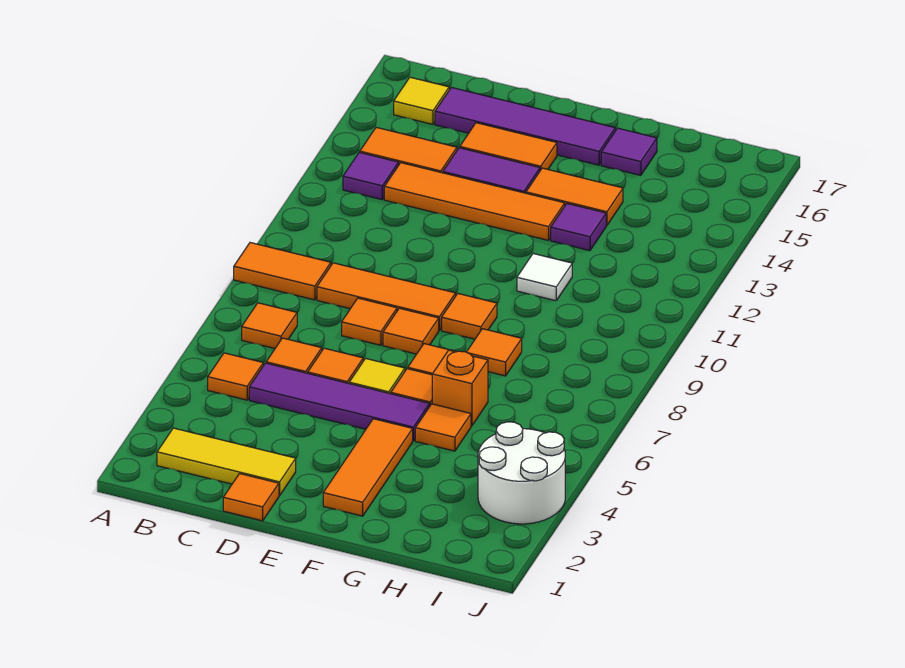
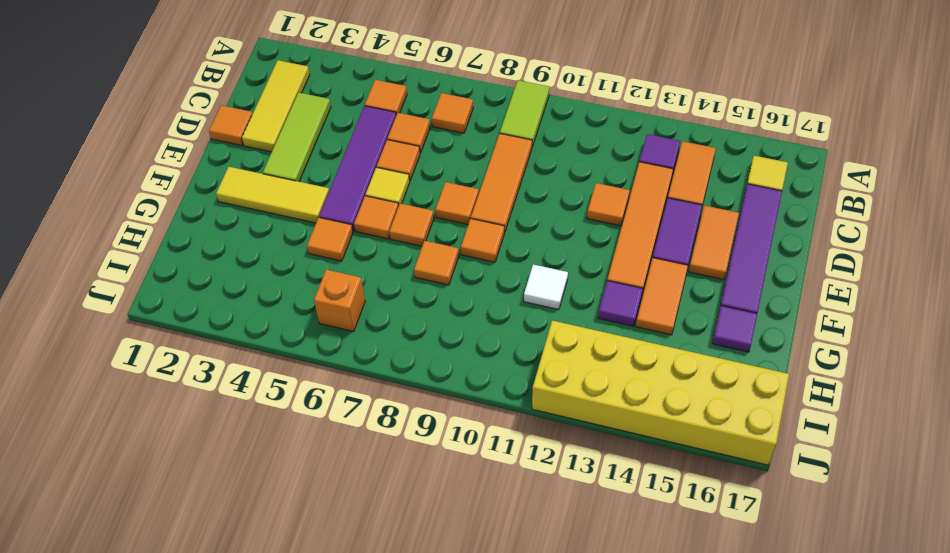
orange 1x2 tile [234,243,331,300] -> lime 1x2 tile [500,80,550,147]
none -> lime 1x3 tile [263,92,331,182]
orange 1x1 tile [342,298,397,345] -> orange 1x1 tile moved to [587,183,630,226]
orange 1x3 tile [323,419,413,516] -> yellow 1x3 tile [216,167,329,223]
orange 1x1 brick [432,350,488,426] -> orange 1x1 brick moved to [314,270,365,332]
white 2x2 round brick [478,422,565,524] -> none
none -> yellow 2x6 brick [532,321,789,465]

